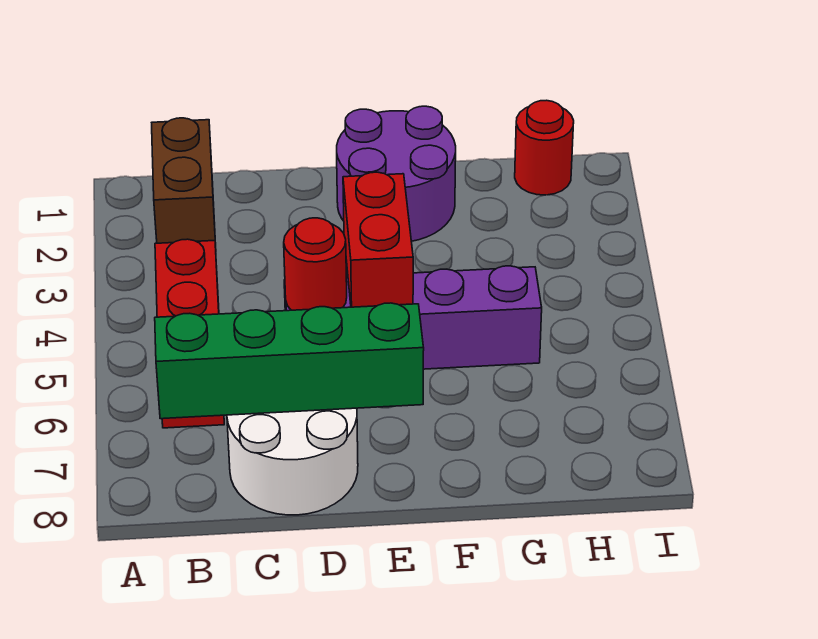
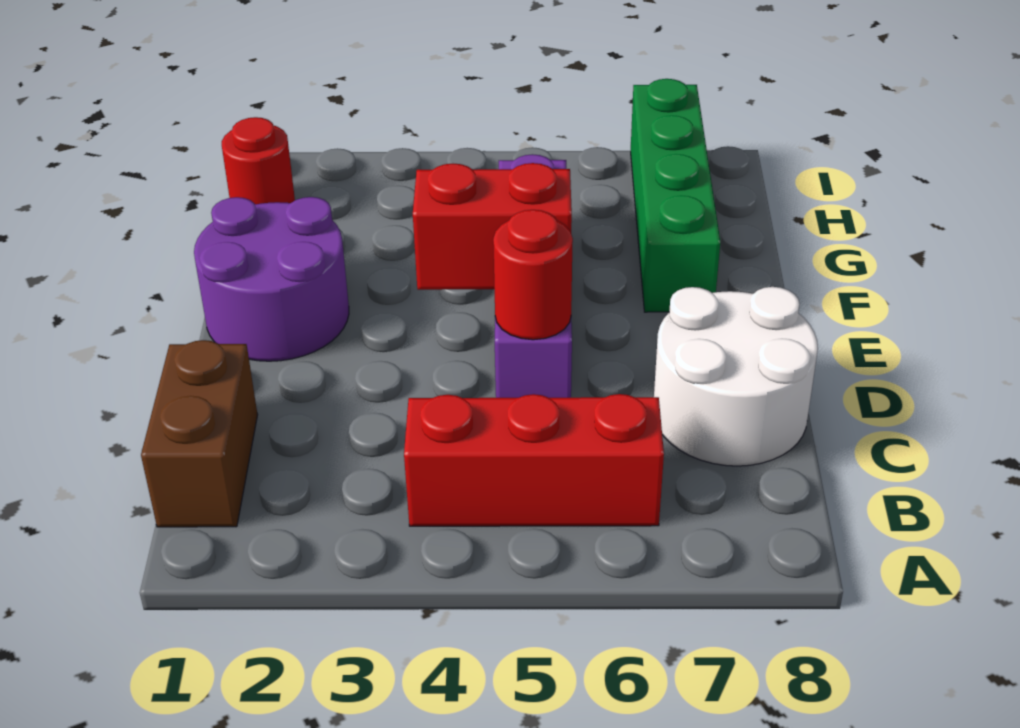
brown 1x2 brick [152,118,216,247] -> brown 1x2 brick turned to [141,340,258,527]
green 1x4 brick [155,303,424,419] -> green 1x4 brick moved to [631,79,720,312]

